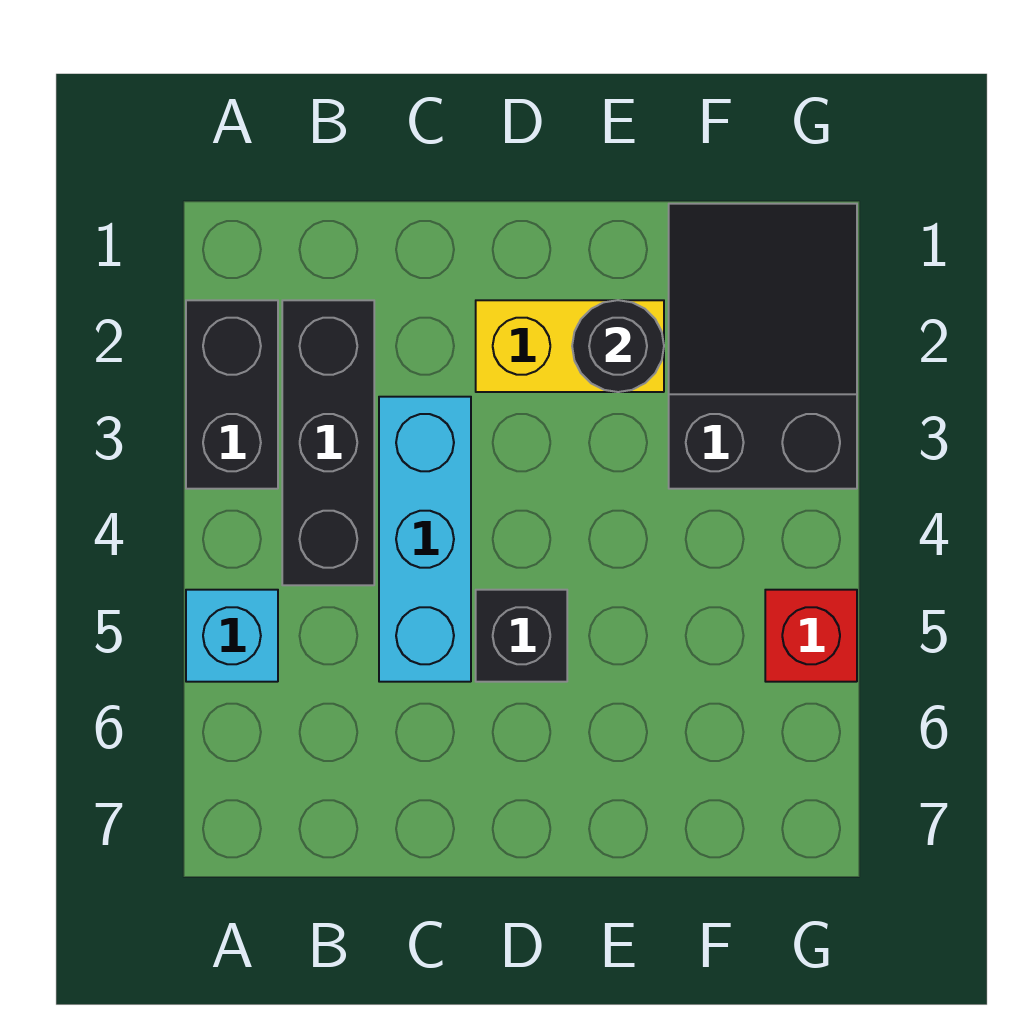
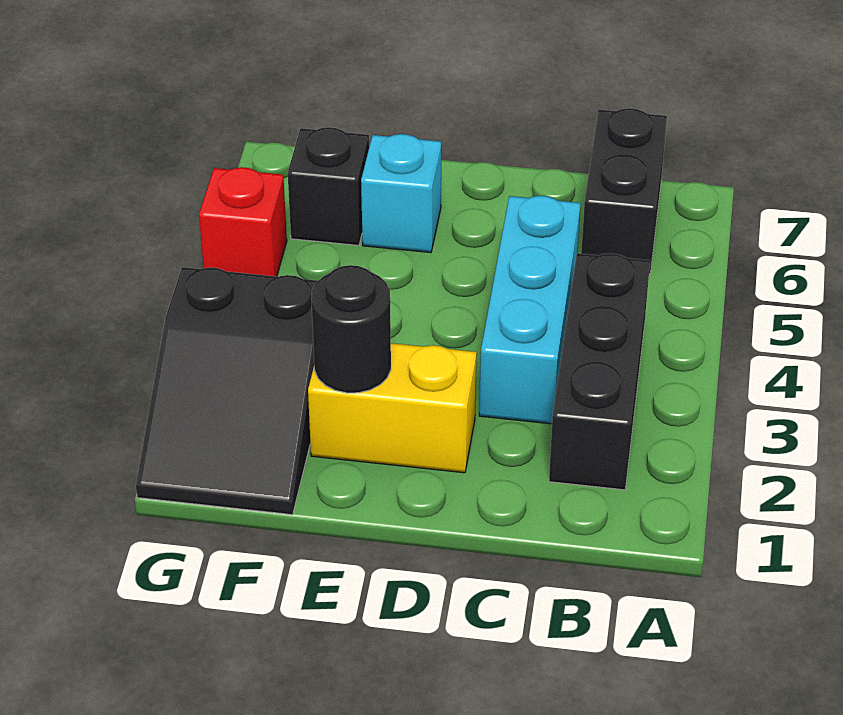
black 1x2 brick [186,300,278,489] -> black 1x2 brick moved to [581,108,667,274]
cyan 1x1 brick [186,590,278,682] -> cyan 1x1 brick moved to [361,134,441,253]
black 1x1 brick [476,590,567,682] -> black 1x1 brick moved to [288,127,369,245]

